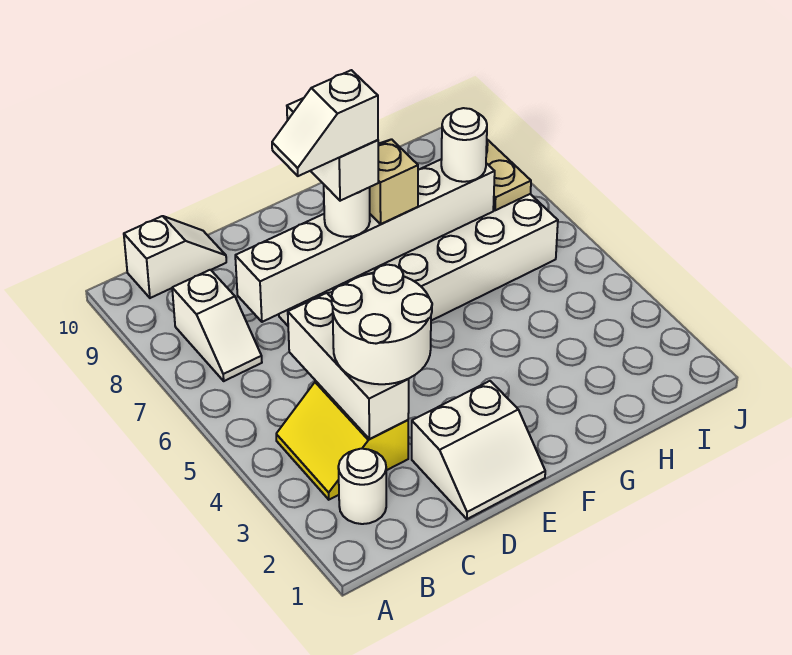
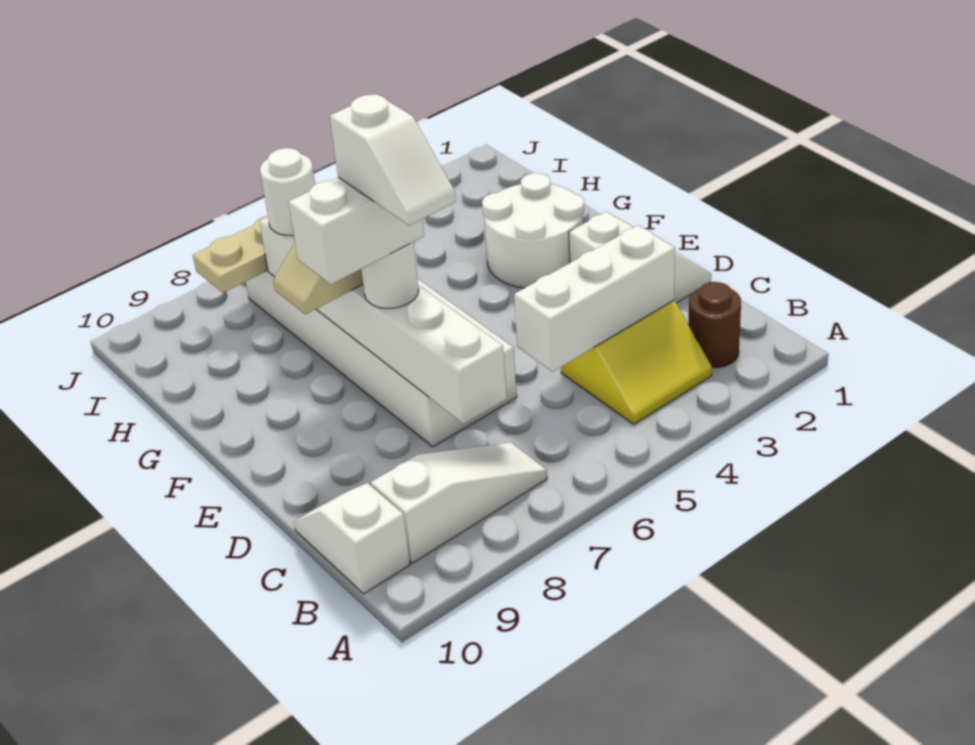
white 1x1 round brick [338,449,386,524] -> brown 1x1 round brick [688,282,741,368]
white 1x2 slope [172,270,262,381] -> white 1x3 slope [371,442,547,563]
white 2x2 round brick [332,265,432,384] -> white 2x2 round brick moved to [482,173,584,288]

